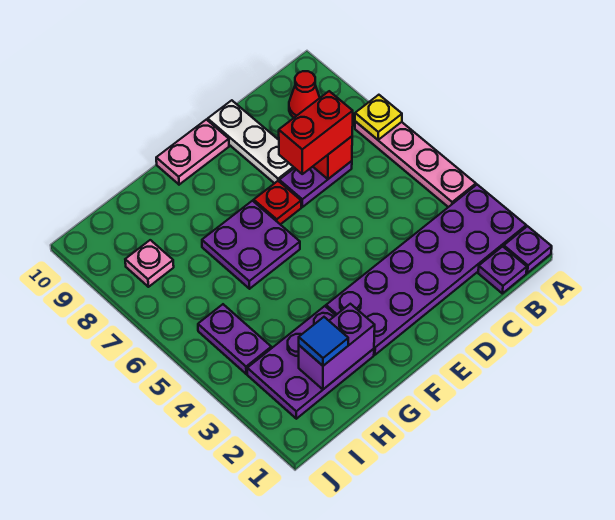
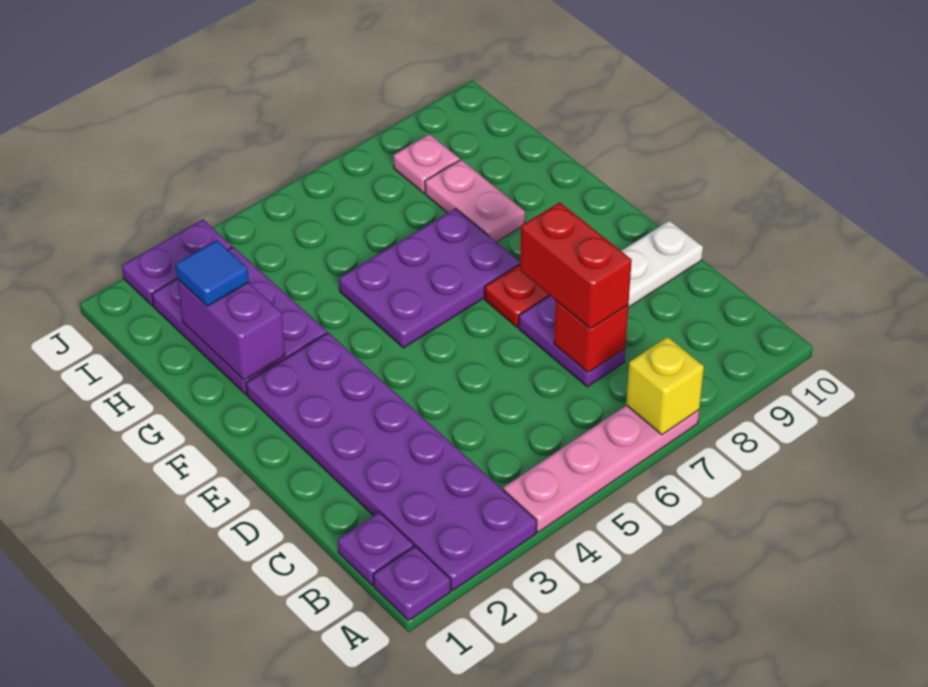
yellow 1x1 plate [355,95,402,140] -> yellow 1x1 brick [626,337,704,435]
red 1x1 cone [289,71,320,118] -> none
pink 1x2 plate [156,120,229,185] -> pink 1x2 plate moved to [425,160,525,242]
purple 2x2 plate [202,201,300,289] -> purple 2x3 plate [339,209,520,348]
purple 1x2 plate [198,304,271,374] -> purple 1x2 plate moved to [122,220,232,306]

